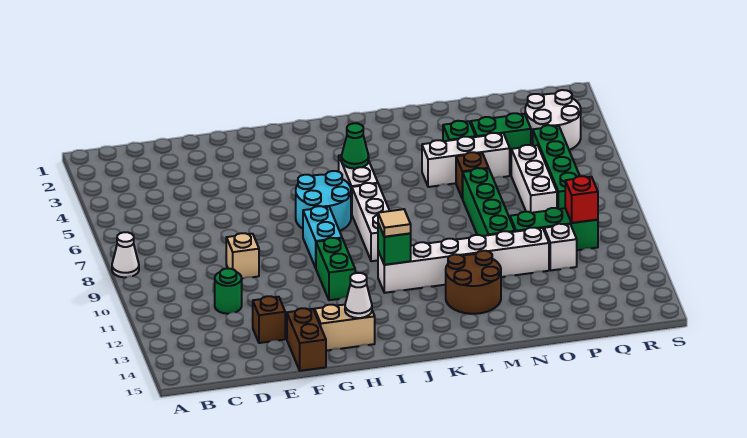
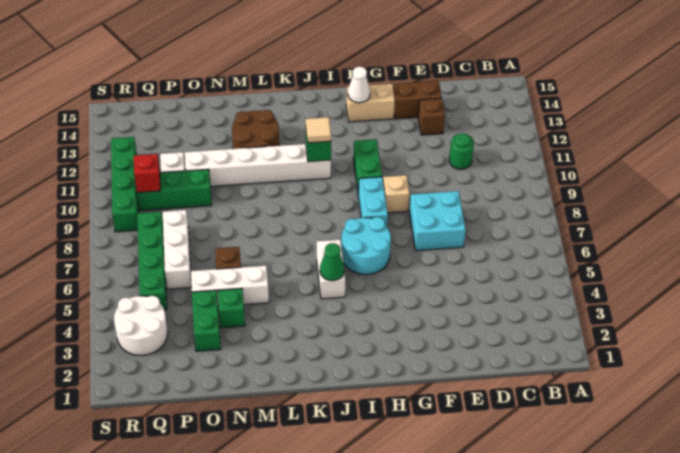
white 1x1 cone [112,232,139,277] -> none
none -> cyan 2x2 brick [409,191,466,251]
tan 1x1 brick [226,233,259,279] -> tan 1x1 brick moved to [383,175,409,213]
brown 1x2 brick [287,308,326,371] -> brown 1x2 brick turned to [393,81,442,119]
white 1x3 brick [352,183,389,261] -> none
green 1x4 brick [463,168,515,236] -> green 1x4 brick moved to [111,137,138,232]
green 1x2 brick [471,113,531,159] -> green 1x2 brick turned to [192,290,221,351]

